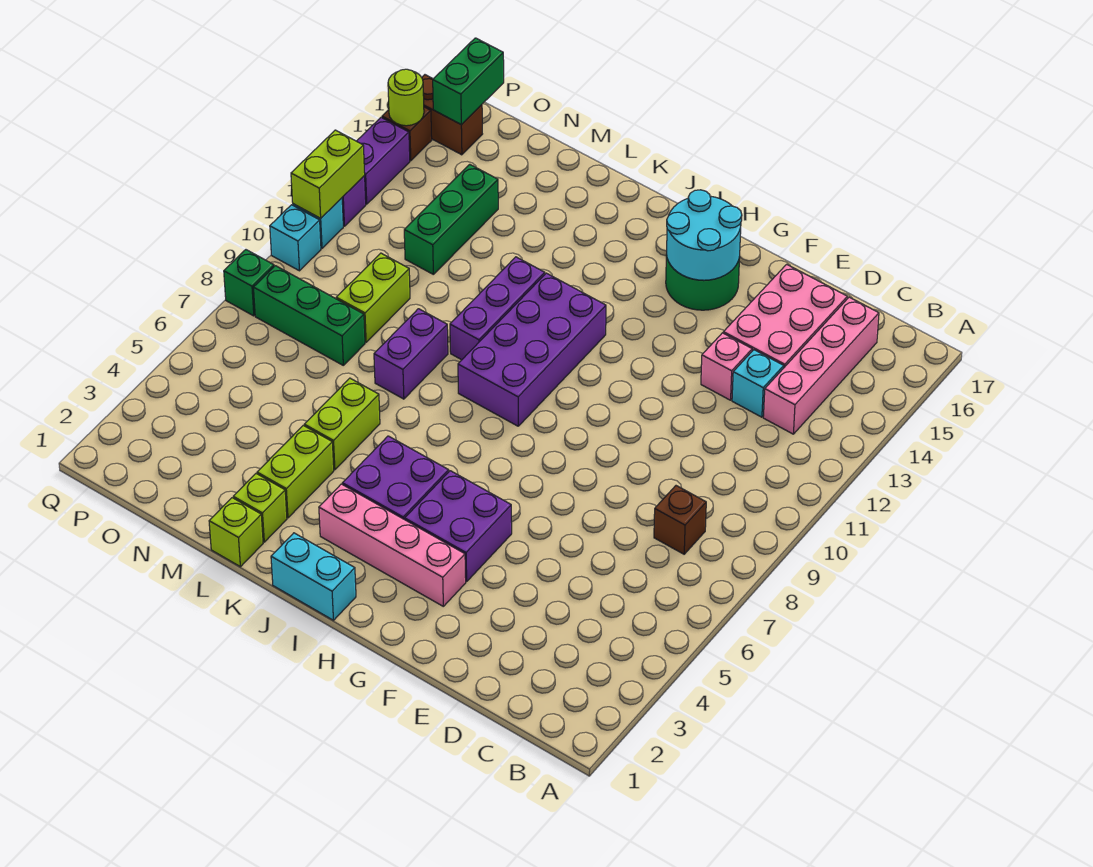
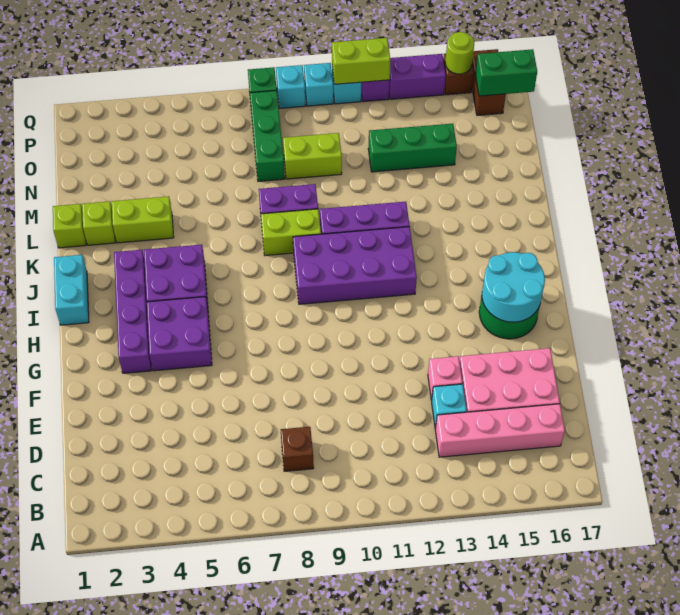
pink 1x4 brick [319,484,466,606] -> purple 1x4 brick [114,250,151,373]
lime 1x2 brick [304,378,380,470] -> lime 1x2 brick moved to [261,209,321,256]
none -> cyan 1x1 brick [276,65,306,109]

